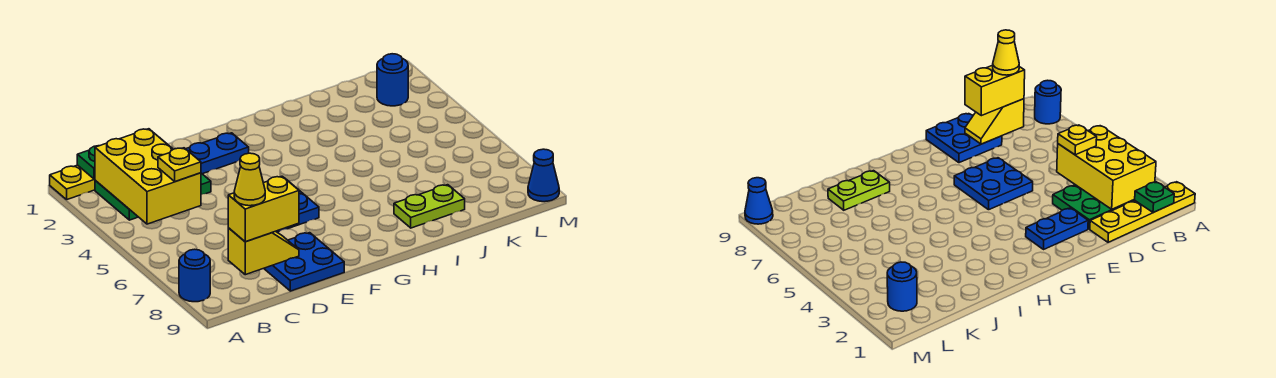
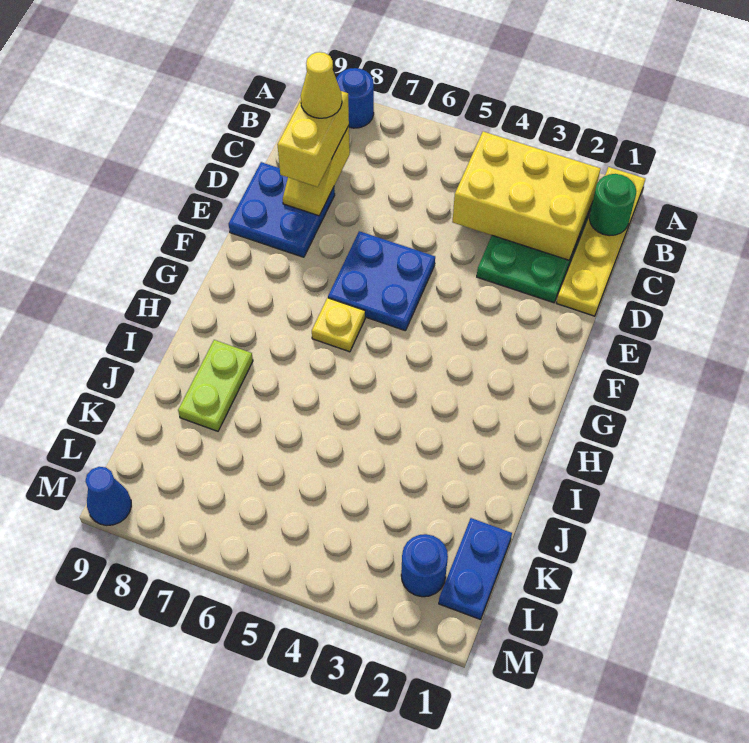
green 1x1 plate [77,146,97,179] -> green 1x1 round brick [589,174,636,236]
yellow 1x1 plate [158,148,201,182] -> yellow 1x1 plate moved to [312,298,365,352]
blue 1x2 plate [186,133,249,174] -> blue 1x2 plate moved to [439,518,512,619]

